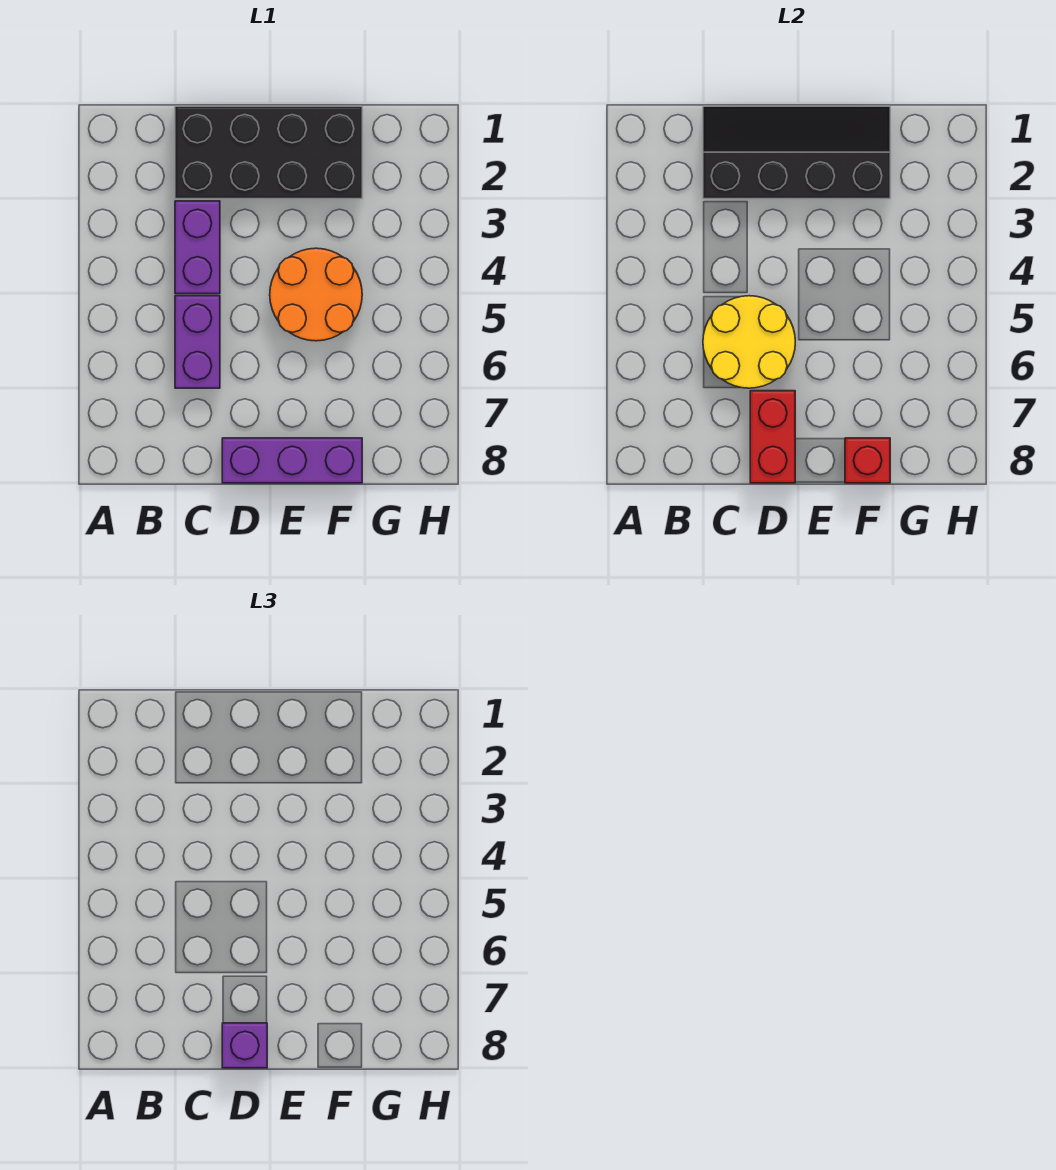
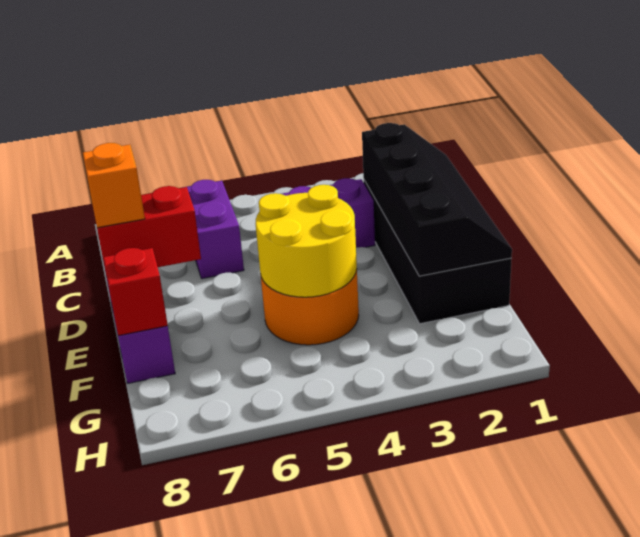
purple 1x2 brick [175,296,220,388] -> purple 1x2 brick turned to [187,180,244,279]
yellow 2x2 round brick [703,296,795,388] -> yellow 2x2 round brick moved to [255,185,357,297]
purple 1x1 brick [222,1023,267,1068] -> orange 1x1 brick [83,143,145,228]

